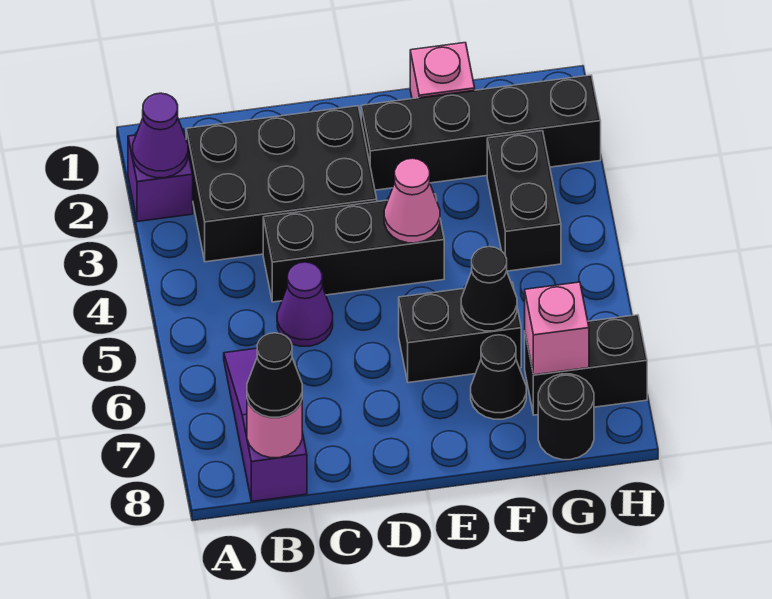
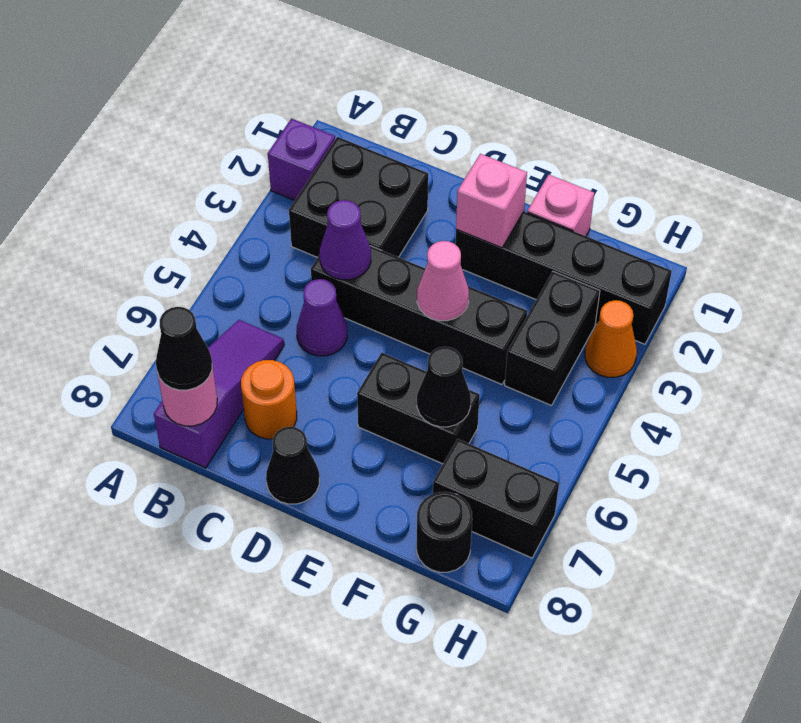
purple 1x1 cone [133,93,188,178] -> purple 1x1 cone moved to [320,200,371,280]
black 2x3 brick [186,106,377,262] -> black 2x2 brick [289,137,428,258]
black 1x3 brick [263,194,444,302] -> black 1x4 brick [311,246,527,384]
none -> orange 1x1 round brick [241,360,297,439]
black 1x1 cone [471,335,526,419] -> black 1x1 cone moved to [266,427,319,504]
pink 1x1 brick [525,282,589,375] -> pink 1x1 brick moved to [456,154,527,248]
none -> orange 1x1 cone [585,300,637,377]

